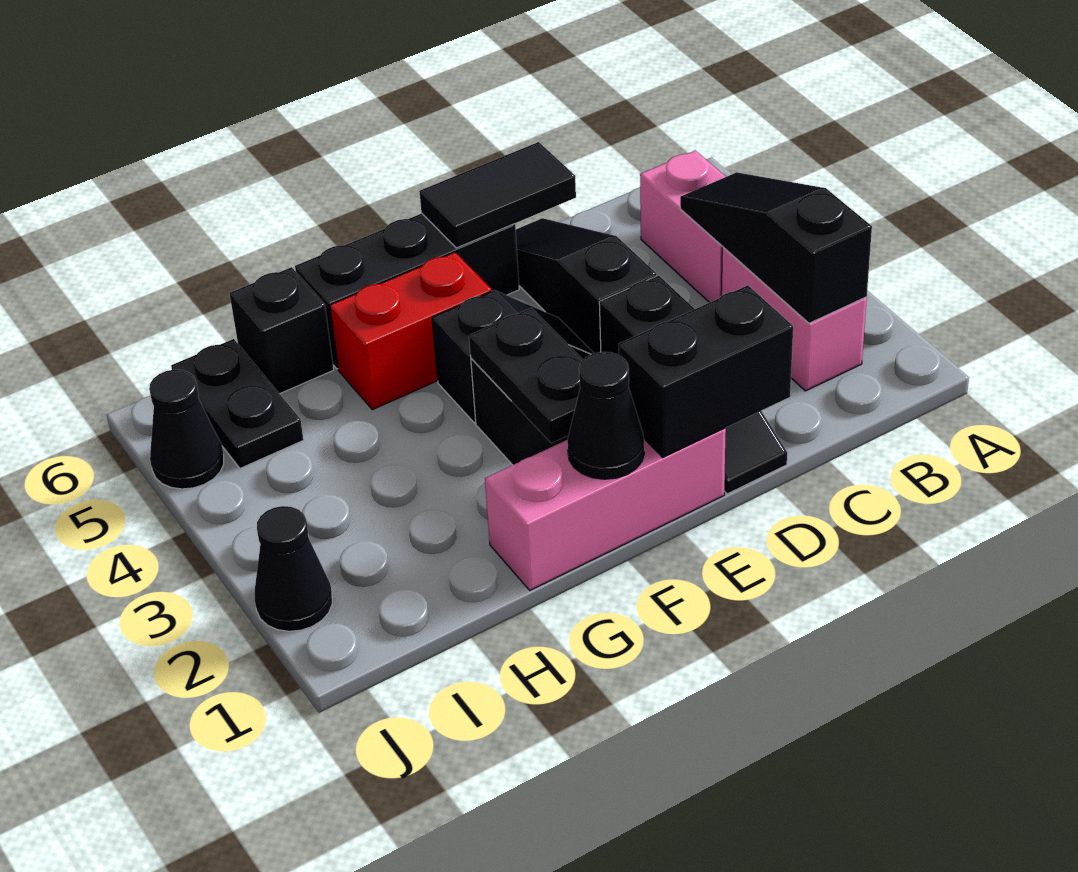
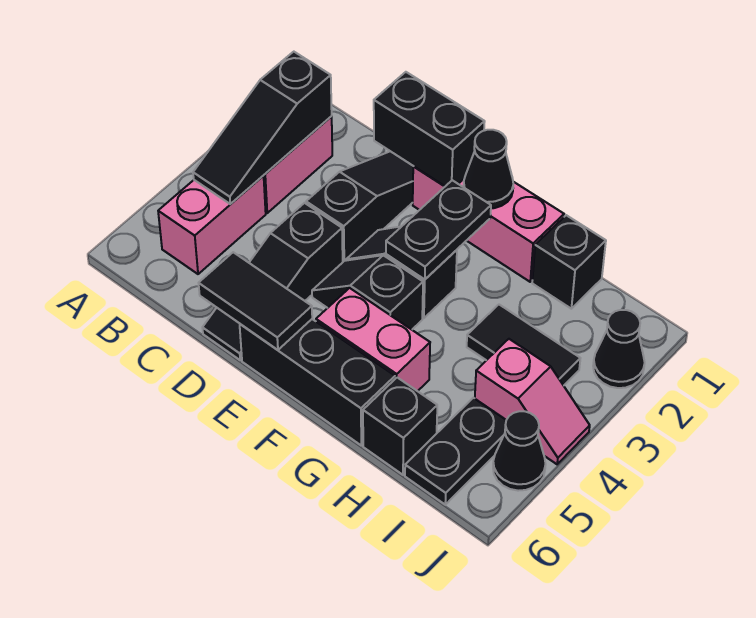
red 1x2 brick [330,252,491,410] -> pink 1x2 brick [316,288,430,391]
none -> black 1x1 brick [532,215,606,309]
none -> black 1x2 tile [467,305,580,386]
none -> pink 1x2 slope [475,339,590,464]

